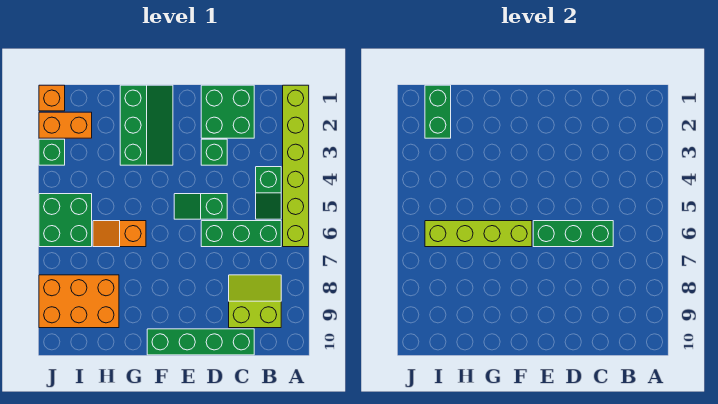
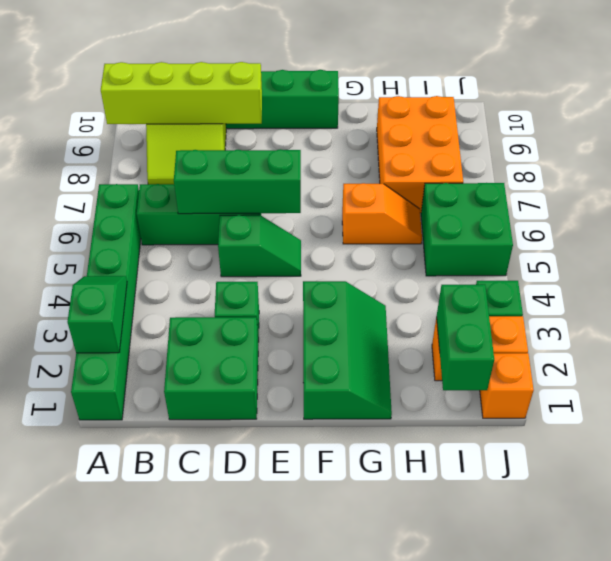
lime 1x6 brick [283,85,309,247] -> green 1x6 brick [71,184,141,420]
green 1x2 slope [256,167,281,219] -> green 1x2 slope moved to [67,276,127,353]
green 2x3 slope [120,85,173,165] -> green 2x3 slope turned to [303,281,392,419]
lime 1x4 brick [425,221,532,247] -> lime 1x4 brick moved to [101,62,262,124]
orange 2x3 brick [39,275,119,328] -> orange 2x3 brick turned to [377,96,463,213]

